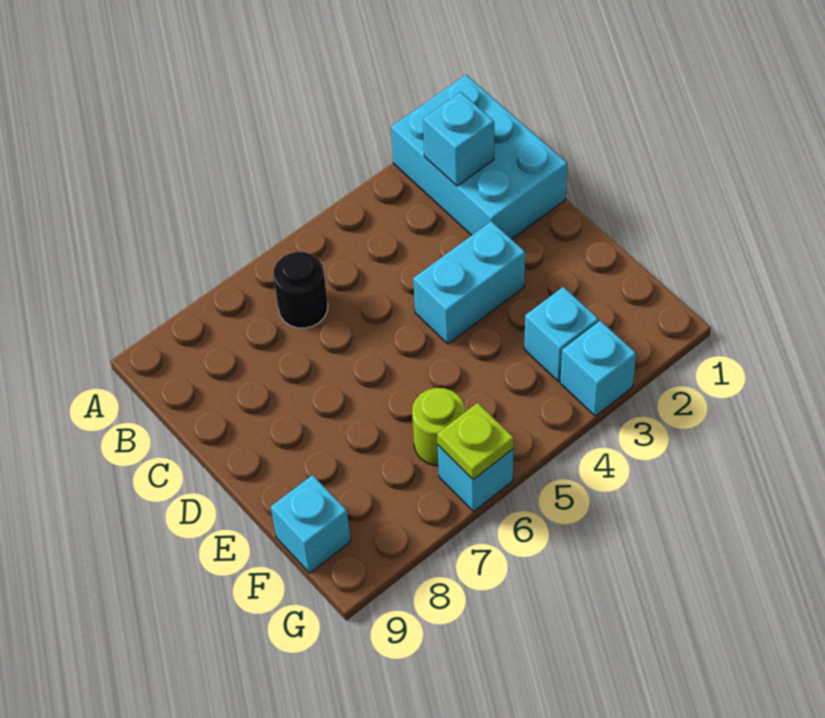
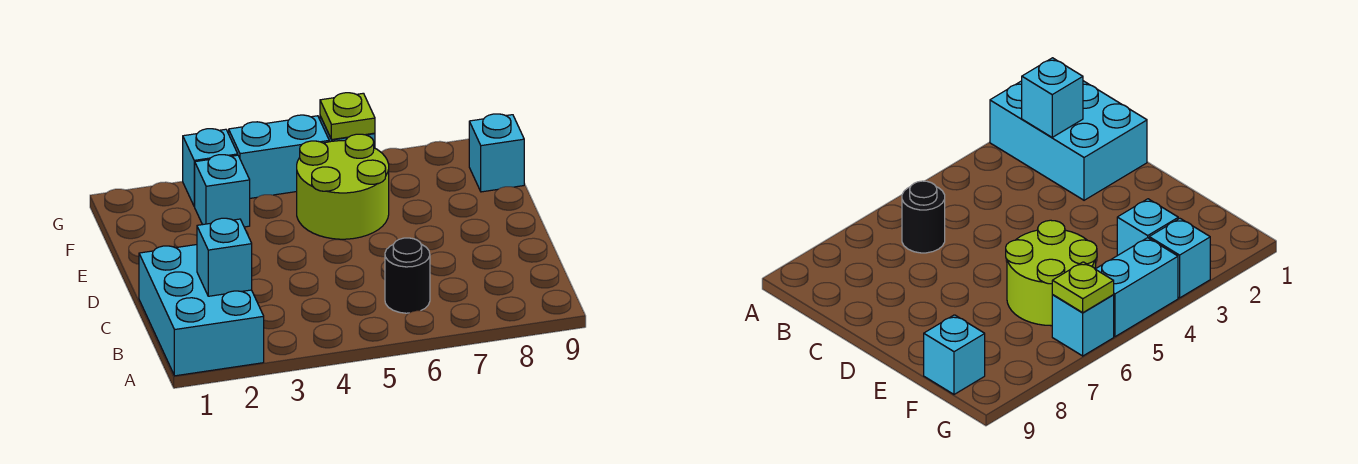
cyan 1x2 brick [413,221,525,344] -> cyan 1x2 brick moved to [229,115,329,198]
lime 1x1 round brick [412,388,465,466] -> lime 2x2 round brick [297,134,389,239]

